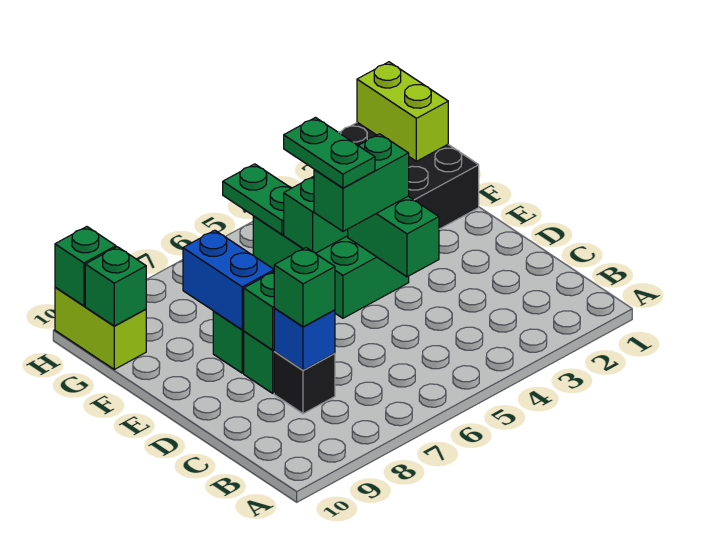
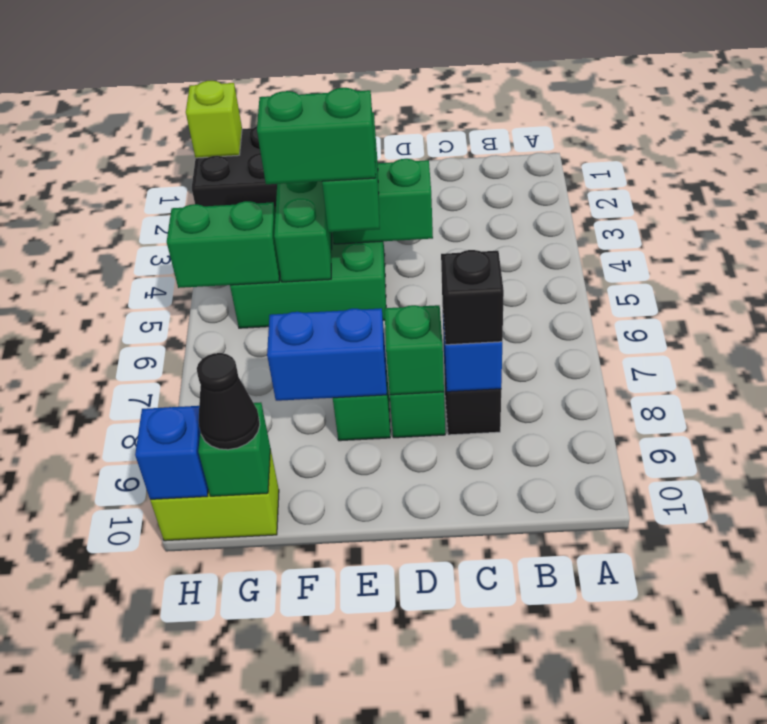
green 1x1 brick [274,248,335,327] -> black 1x1 brick [441,250,504,345]
green 1x2 plate [284,118,375,188] -> green 1x2 brick [257,88,376,184]
lime 1x2 brick [357,62,448,161] -> lime 1x1 brick [186,81,242,158]
green 1x2 plate [223,164,291,235] -> green 1x2 brick [167,201,280,288]
none -> black 1x1 cone [197,353,260,450]
green 1x1 brick [55,227,116,306] -> blue 1x1 brick [135,406,208,499]

